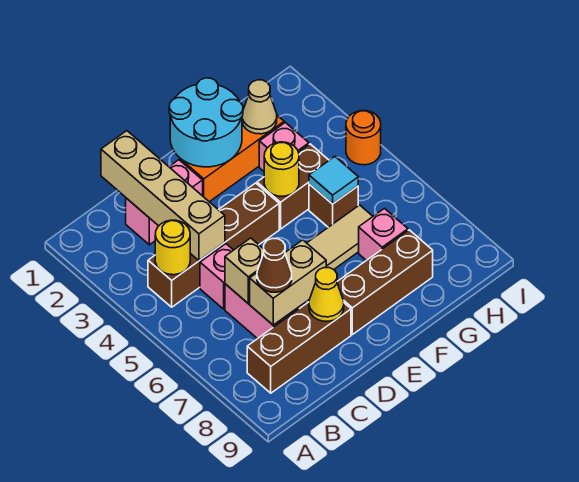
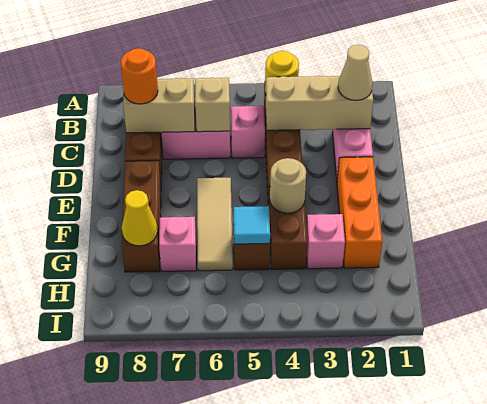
tan 1x4 brick [101,131,225,261] -> tan 1x3 brick [266,76,373,130]
tan 1x2 brick [250,240,326,325] -> tan 1x2 brick turned to [123,78,195,133]
brown 1x1 cone [257,238,292,292] -> none
yellow 1x1 cone [309,268,344,321] -> yellow 1x1 cone moved to [122,190,158,246]
cyan 2x2 round brick [169,78,243,167] -> none
yellow 1x1 round brick [264,142,299,196] -> tan 1x1 round brick [270,158,306,213]
tan 1x1 cone [242,80,277,134] -> tan 1x1 cone moved to [338,45,372,100]
orange 1x1 round brick [346,111,381,165] -> orange 1x1 round brick moved to [121,48,158,104]

